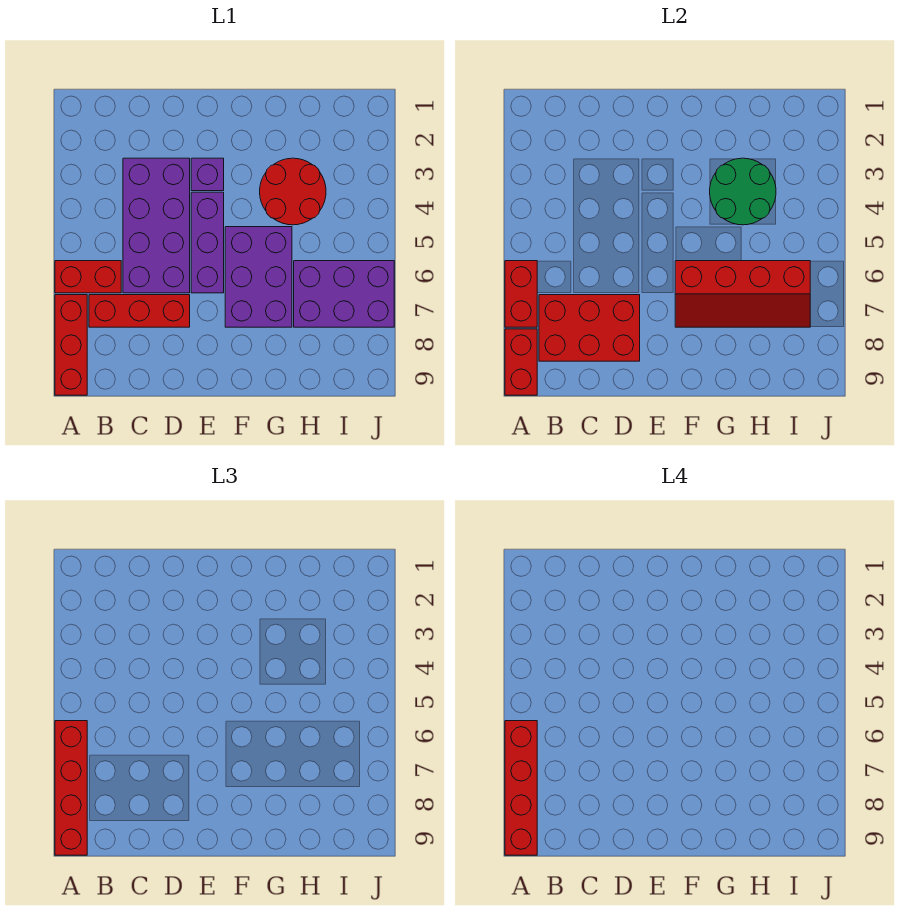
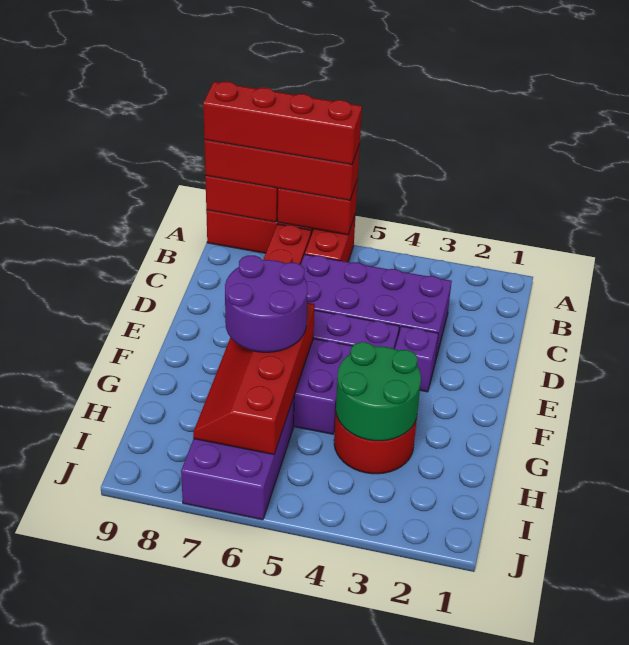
red 2x3 brick [539,295,640,361] -> none
none -> purple 2x2 round brick [225,255,307,352]

